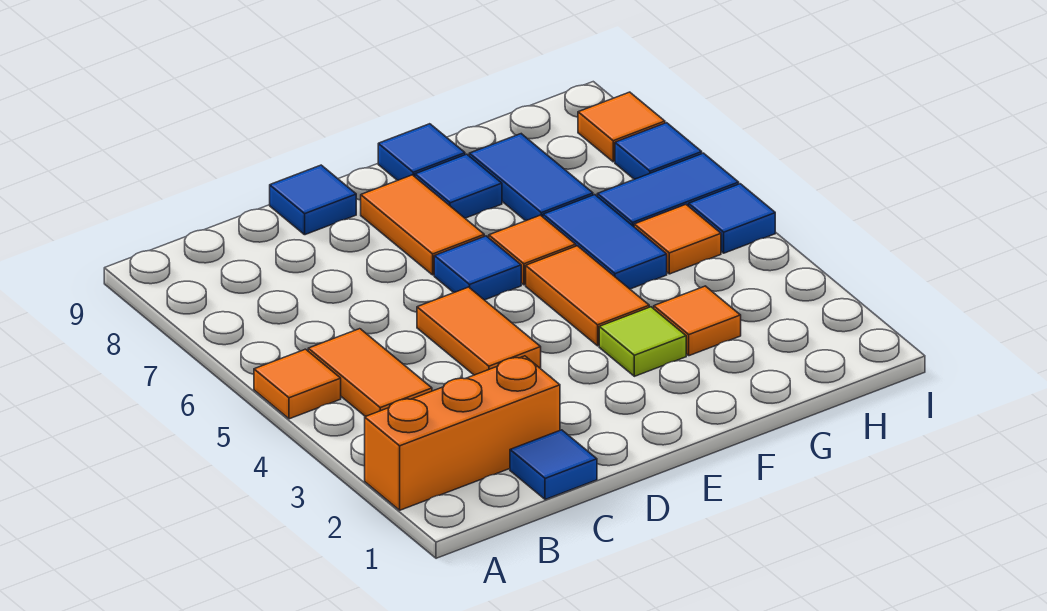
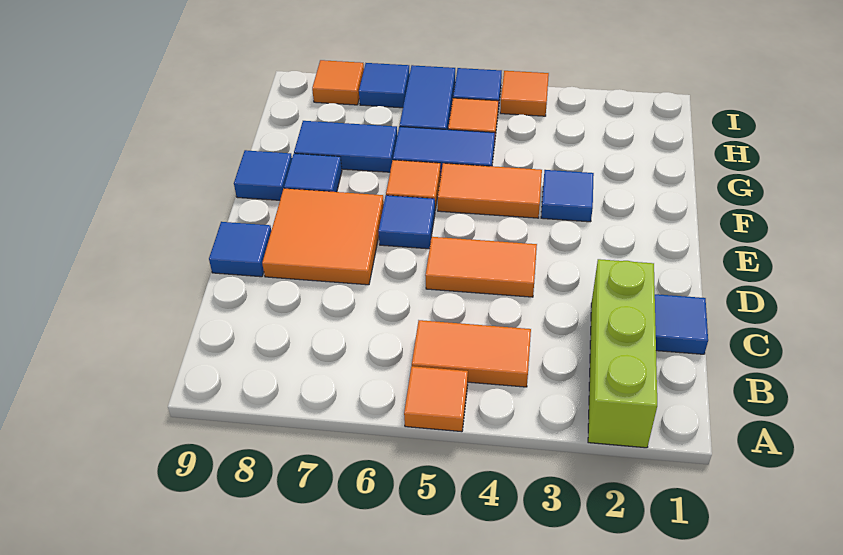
orange 1x3 brick [365,356,560,510] -> lime 1x3 brick [588,259,657,448]
orange 1x2 tile [361,175,484,275] -> orange 2x2 tile [262,188,384,285]
lime 1x1 tile [599,307,686,376] -> blue 1x1 tile [541,170,594,222]
orange 1x1 tile [654,286,741,356] -> orange 1x1 tile moved to [500,71,549,116]

